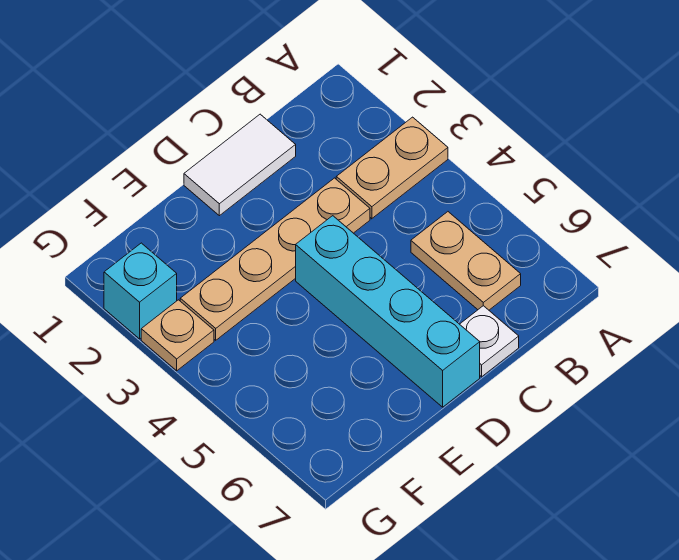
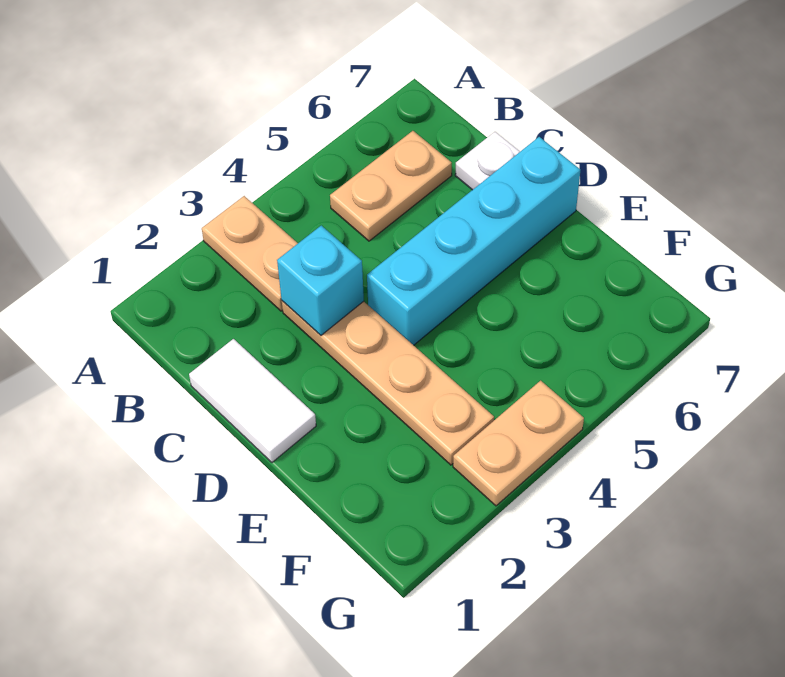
cyan 1x1 brick [104,243,177,339] -> cyan 1x1 brick moved to [277,226,364,335]
tan 1x1 plate [141,300,214,371] -> tan 1x2 plate [453,381,584,506]

